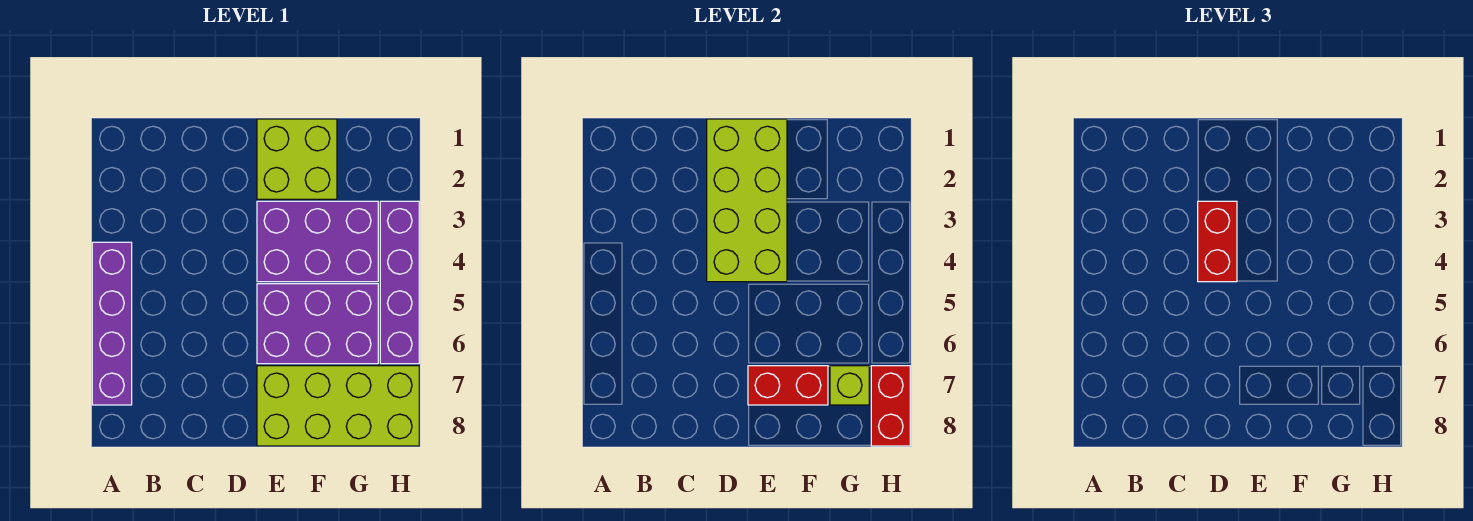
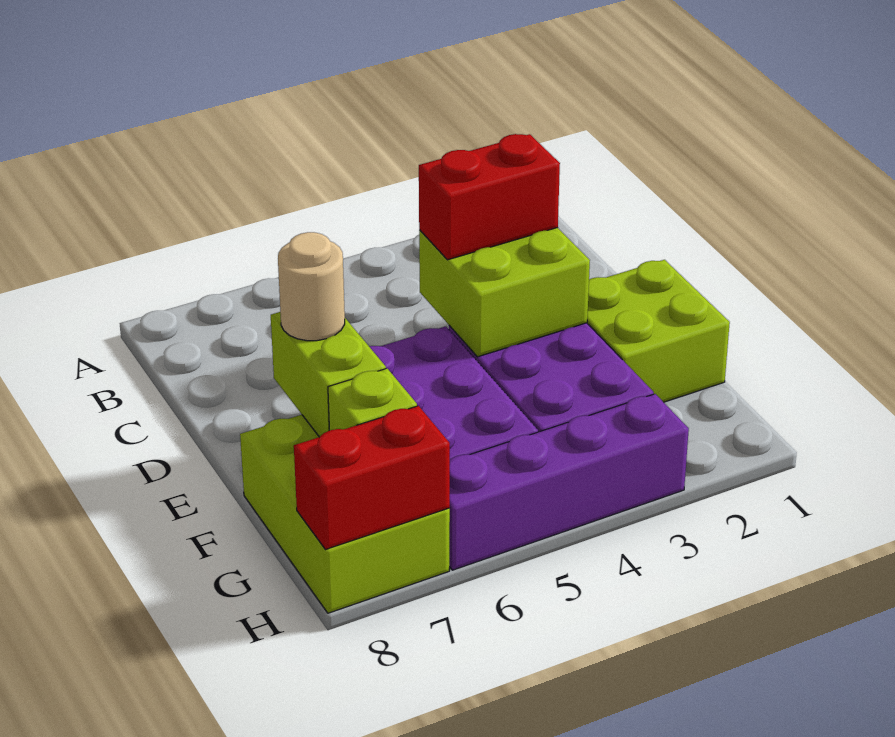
purple 1x4 brick [92,242,132,405] -> none
lime 2x4 brick [707,119,787,282] -> lime 2x2 brick [419,228,590,357]
lime 2x4 brick [257,366,419,446] -> lime 2x3 brick [240,415,450,613]
red 1x2 brick [748,366,828,405] -> lime 1x2 brick [271,312,386,437]
none -> tan 1x1 round brick [278,232,345,341]

